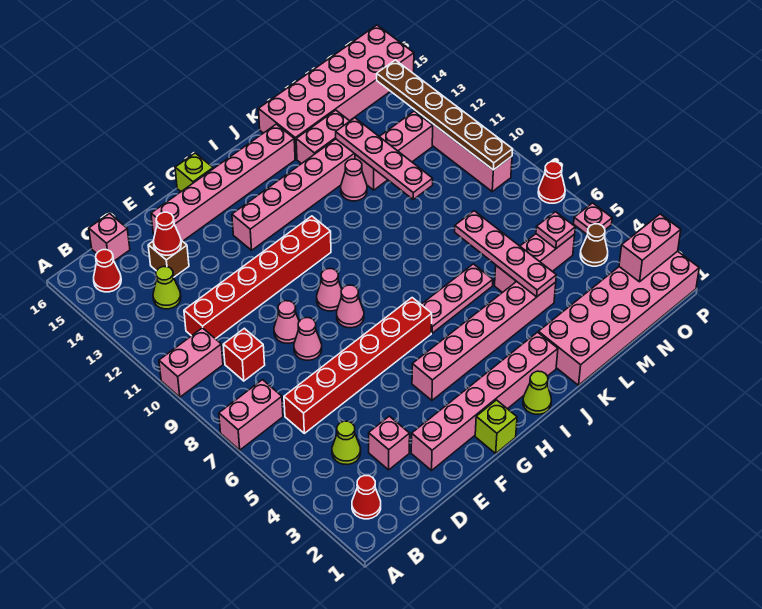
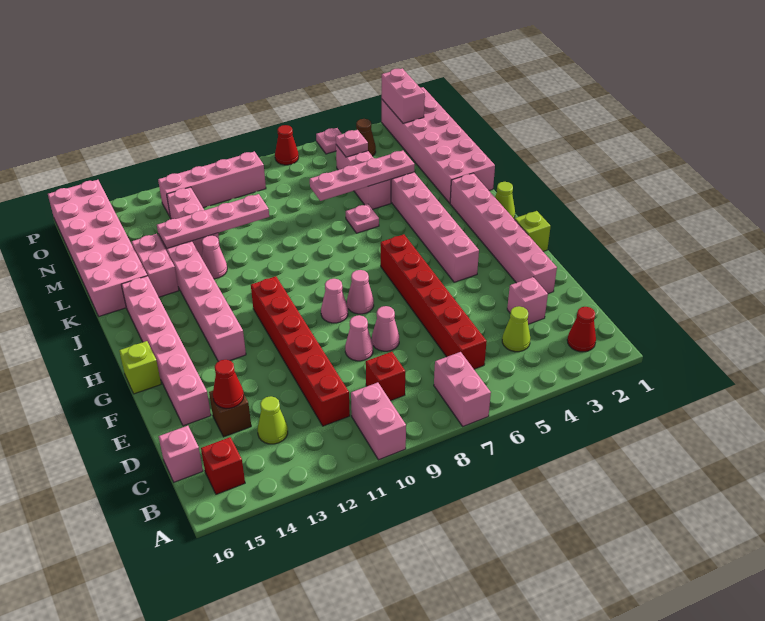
red 1x1 cone [94,250,121,292] -> red 1x1 brick [201,437,245,494]
pink 1x3 plate [421,264,493,333] -> pink 1x1 plate [346,204,379,233]
brown 1x6 plate [377,60,513,170] -> none

